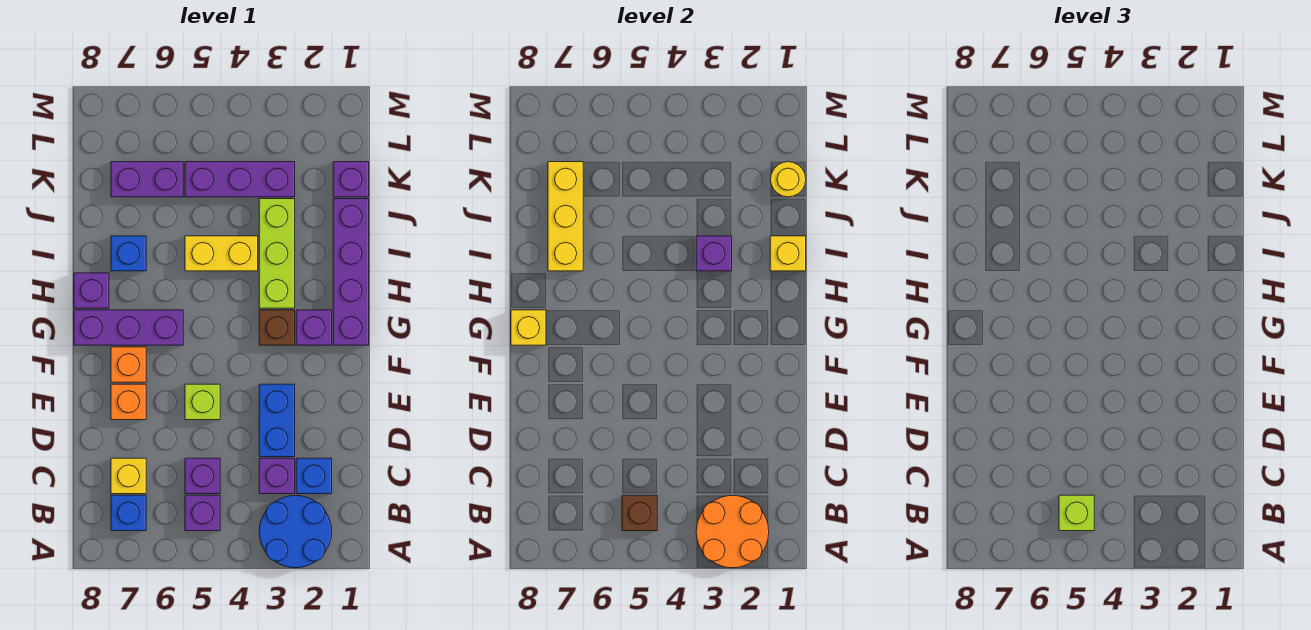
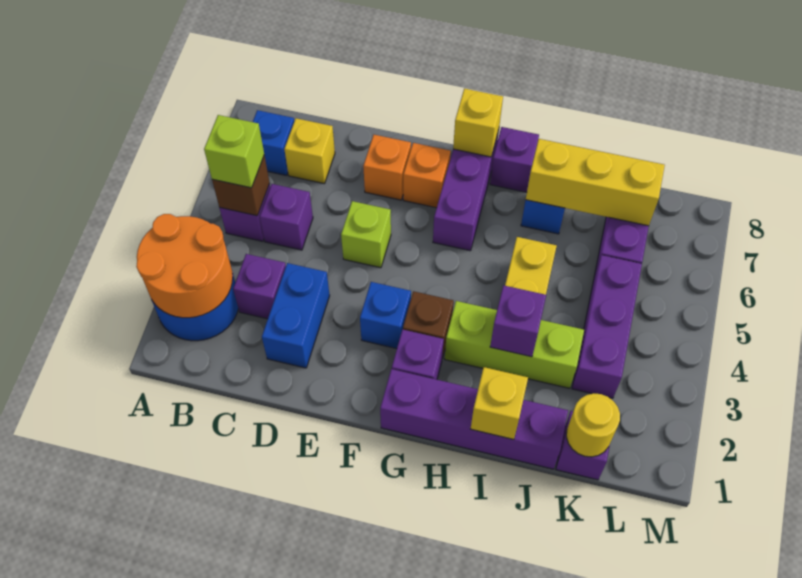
blue 1x1 brick [296,458,332,494] -> blue 1x1 brick moved to [360,282,411,349]
blue 1x2 brick [259,384,295,457] -> blue 1x2 brick turned to [262,263,330,368]

